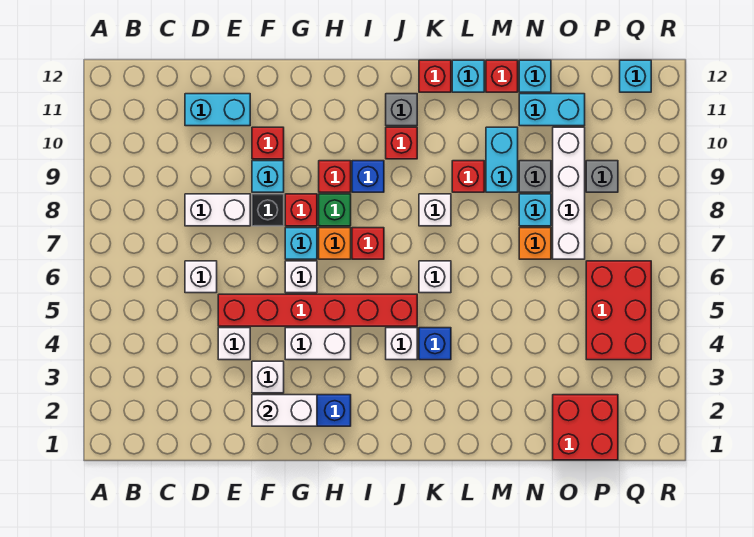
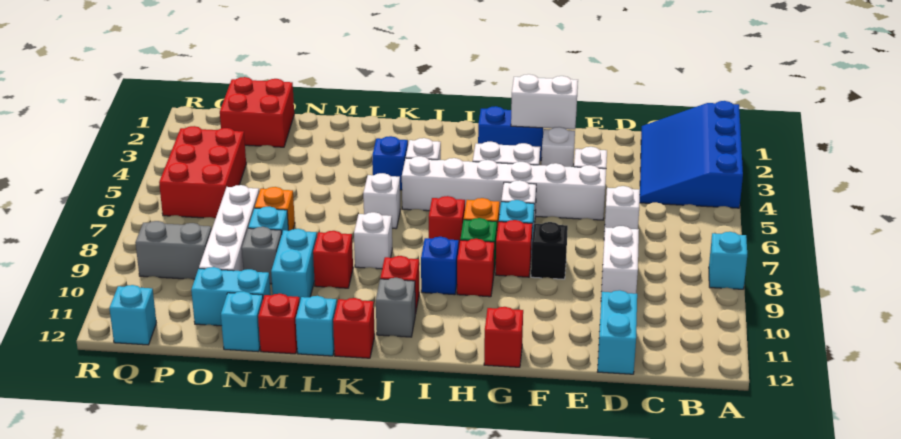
none -> blue 3x4 slope [640,101,743,208]
white 1x2 brick [185,194,250,226] -> white 1x2 brick turned to [601,226,639,296]
cyan 1x2 brick [185,94,250,126] -> cyan 1x2 brick turned to [597,290,637,374]
red 1x6 brick [218,294,417,326] -> white 1x6 brick [402,156,606,220]
cyan 1x1 brick [252,161,284,192] -> cyan 1x1 brick moved to [709,232,747,289]
red 1x1 brick [252,127,284,159] -> red 1x1 brick moved to [484,307,523,367]
grey 1x1 brick [586,161,618,192] -> grey 1x2 brick [135,221,212,279]

